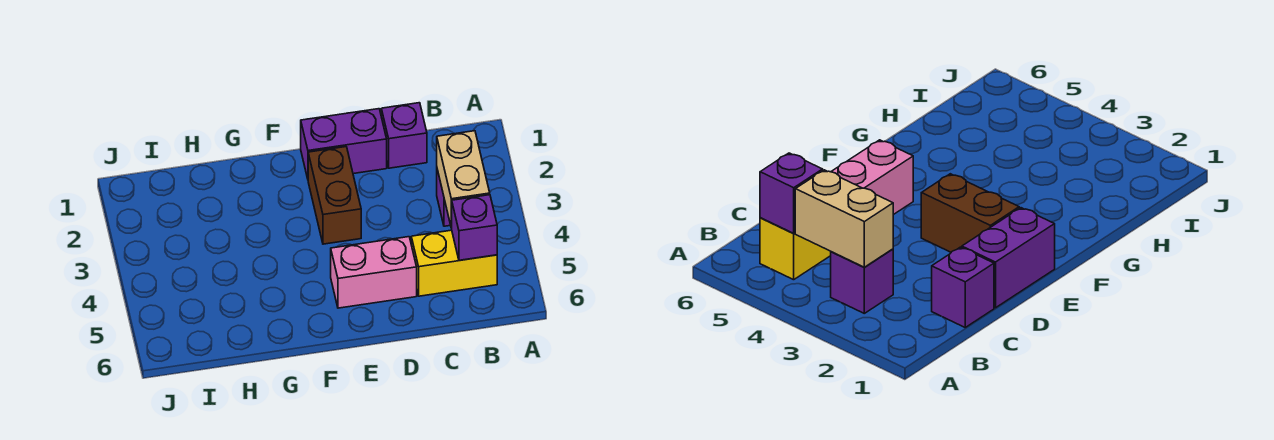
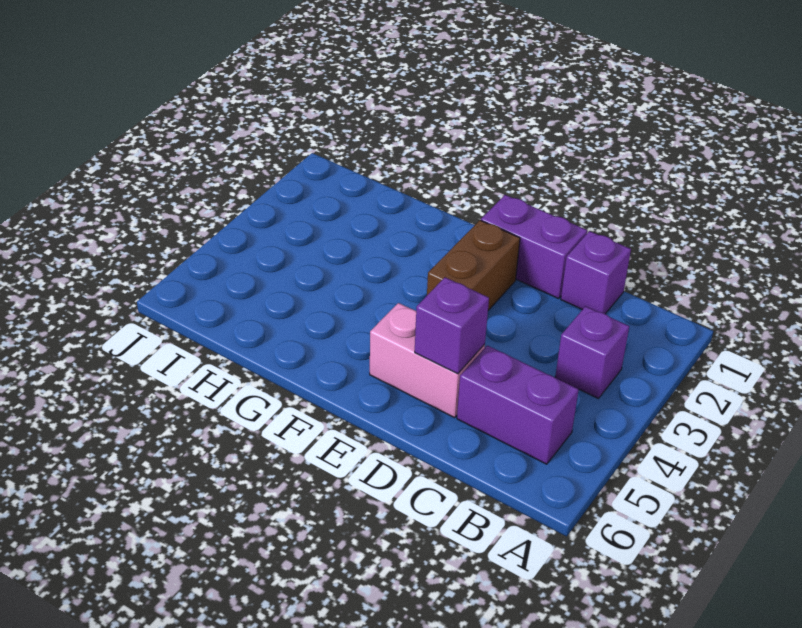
tan 1x2 brick [437,131,490,228] -> none
yellow 1x2 brick [411,230,497,296] -> purple 1x2 brick [457,345,579,464]
purple 1x1 brick [452,195,497,260] -> purple 1x1 brick moved to [415,277,489,374]

